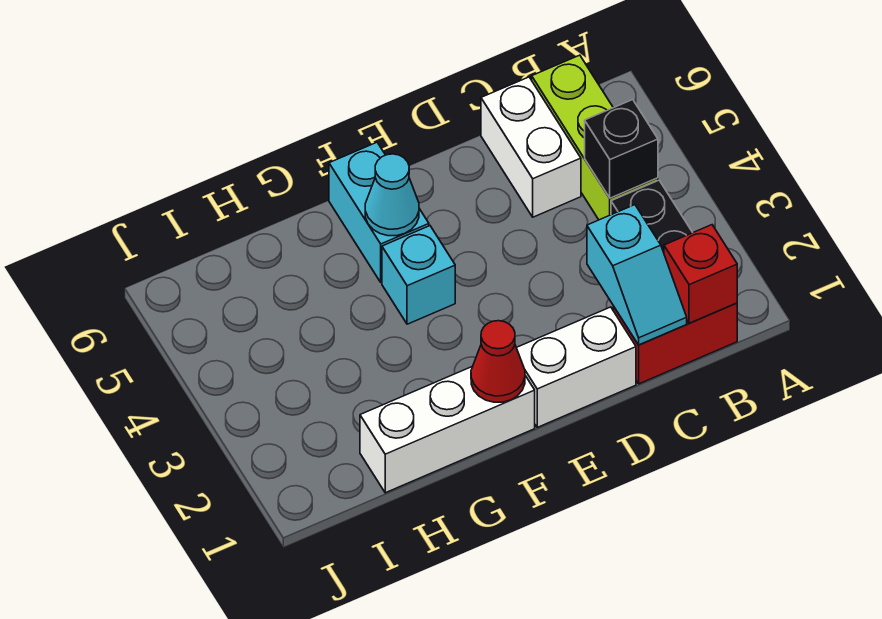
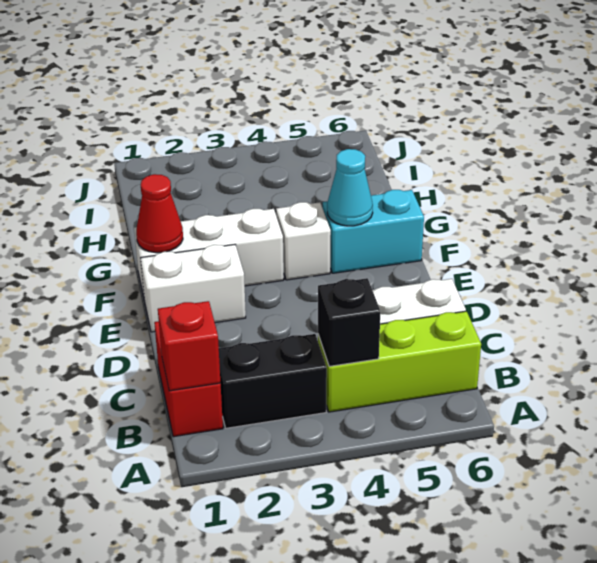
cyan 1x2 slope [587,205,687,345] -> none
white 1x2 brick [516,307,636,427] -> white 1x2 brick turned to [141,245,246,332]
white 1x3 brick [360,366,535,493] -> white 1x3 brick turned to [134,209,284,297]
cyan 1x1 brick [382,226,455,324] -> white 1x1 brick [276,202,331,280]

